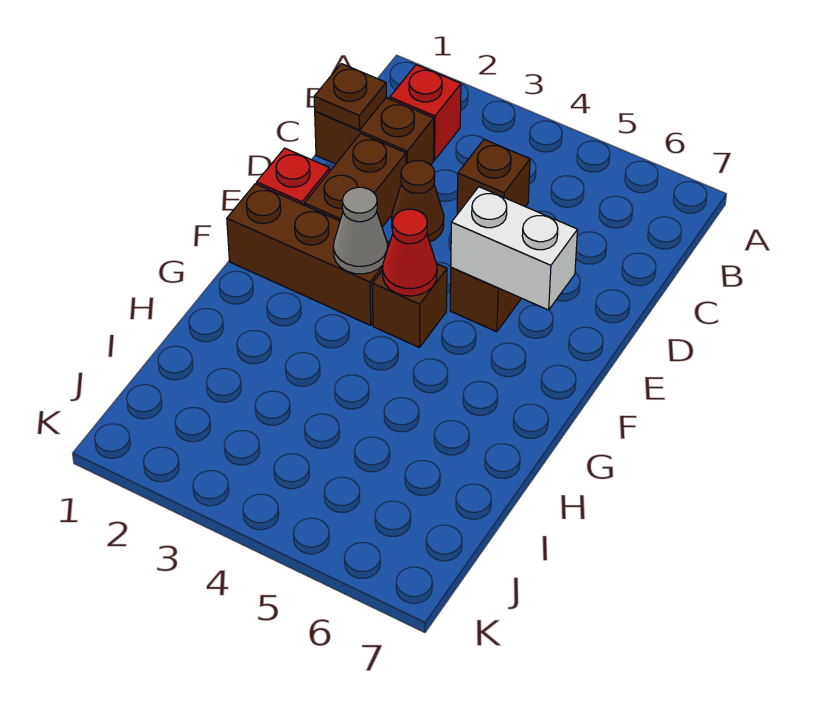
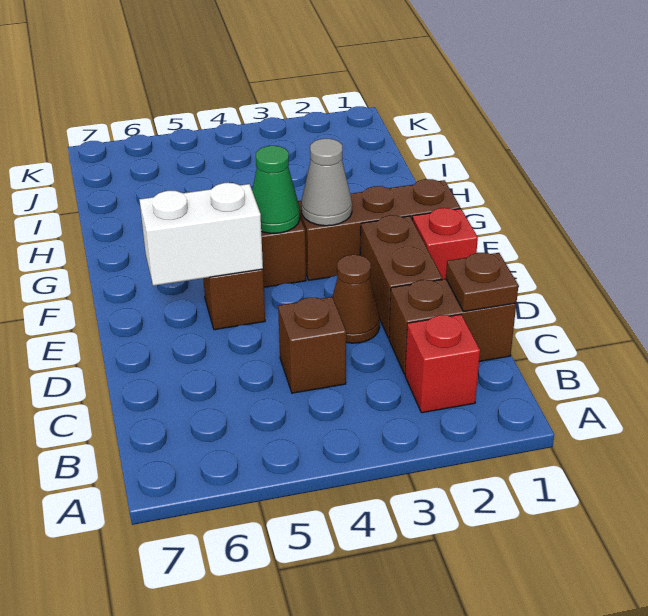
red 1x1 cone [383,209,437,296] -> green 1x1 cone [252,146,300,233]

